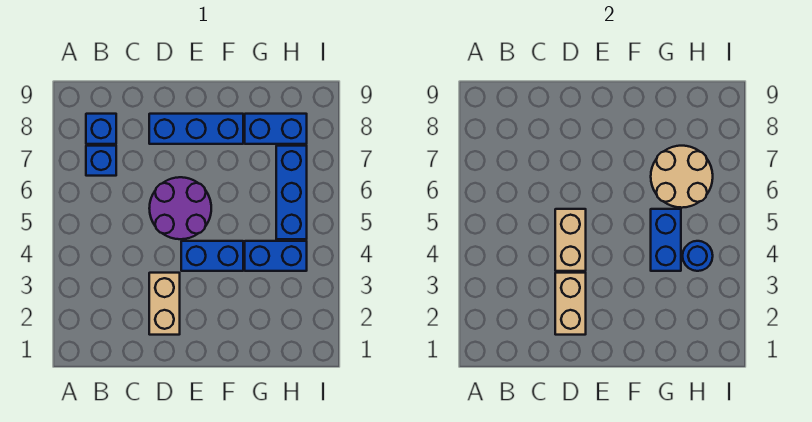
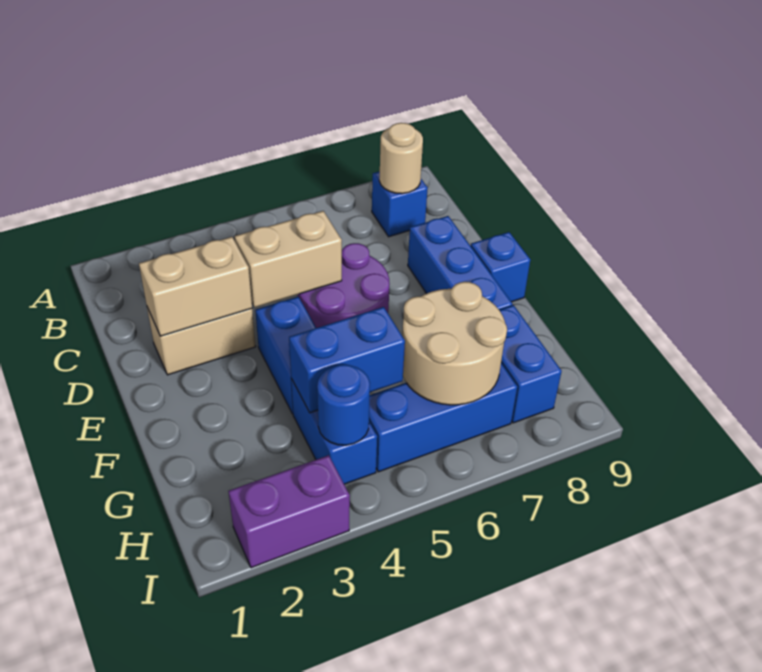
blue 1x1 brick [86,146,116,176] -> blue 1x1 brick moved to [471,232,530,302]
none -> tan 1x1 round brick [379,123,423,194]
none -> purple 1x2 brick [228,455,350,568]

